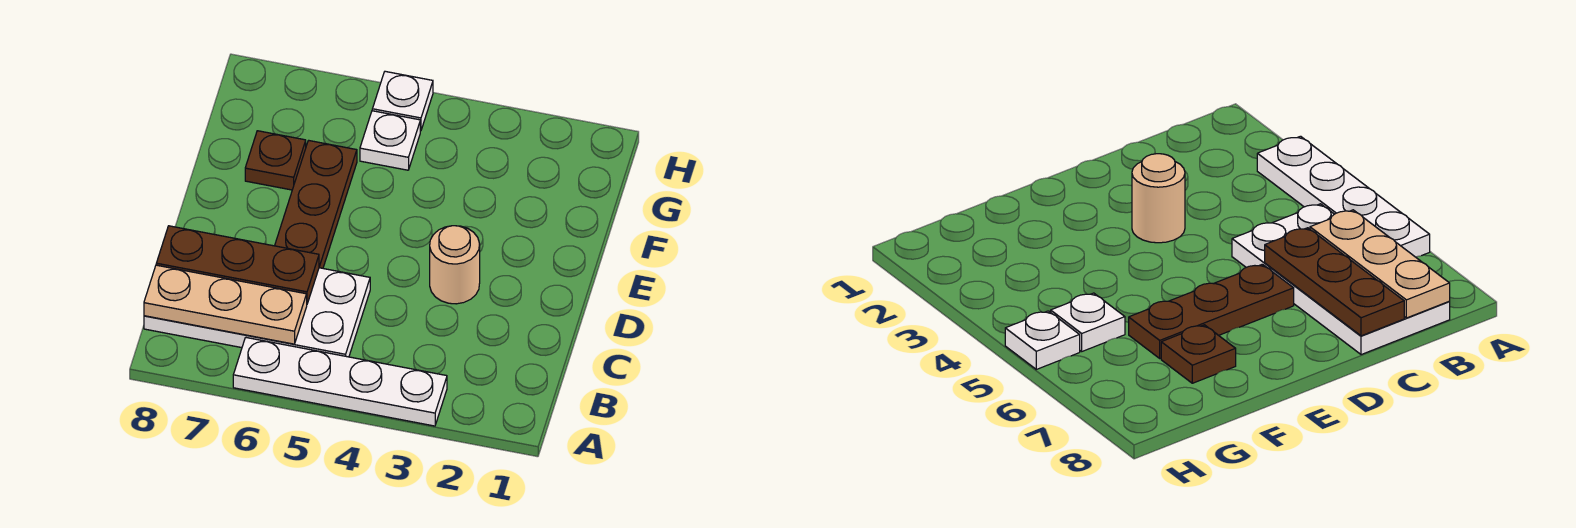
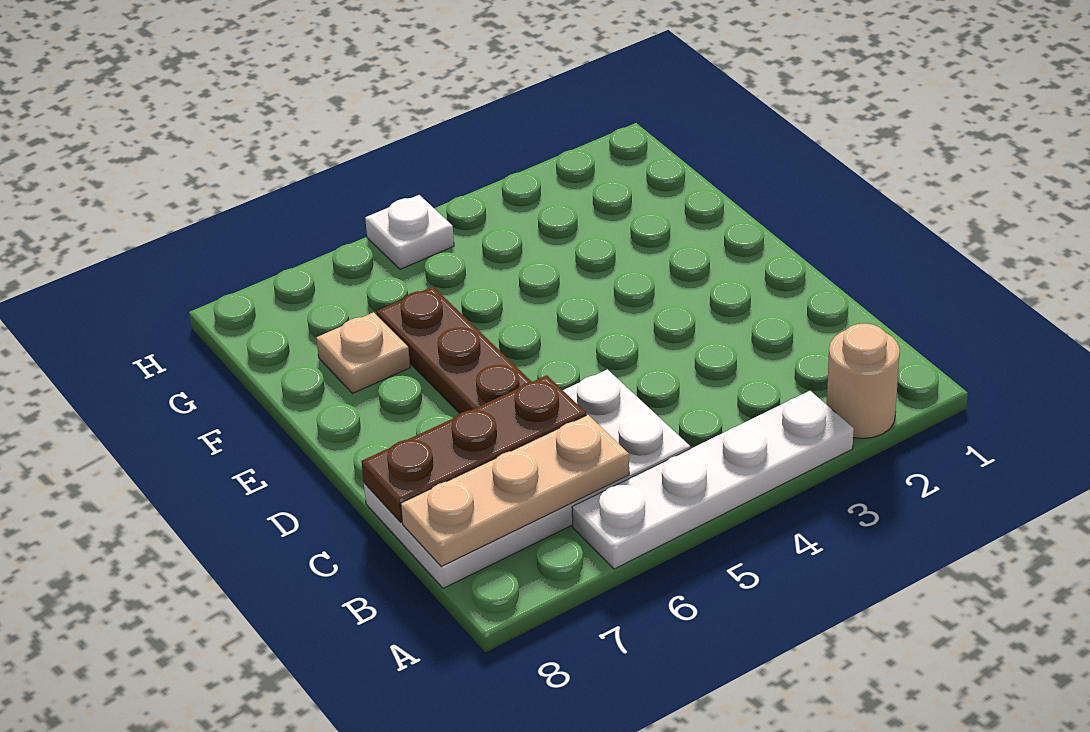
tan 1x1 round brick [430,226,480,304] -> tan 1x1 round brick moved to [826,324,900,439]
brown 1x1 plate [245,131,306,190] -> tan 1x1 plate [316,312,410,393]
white 1x1 plate [360,111,420,170] -> none

